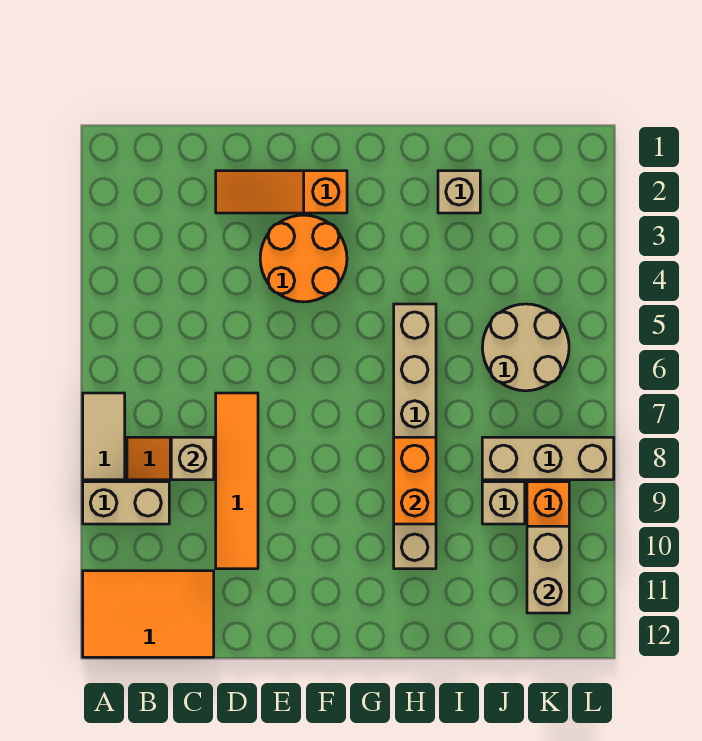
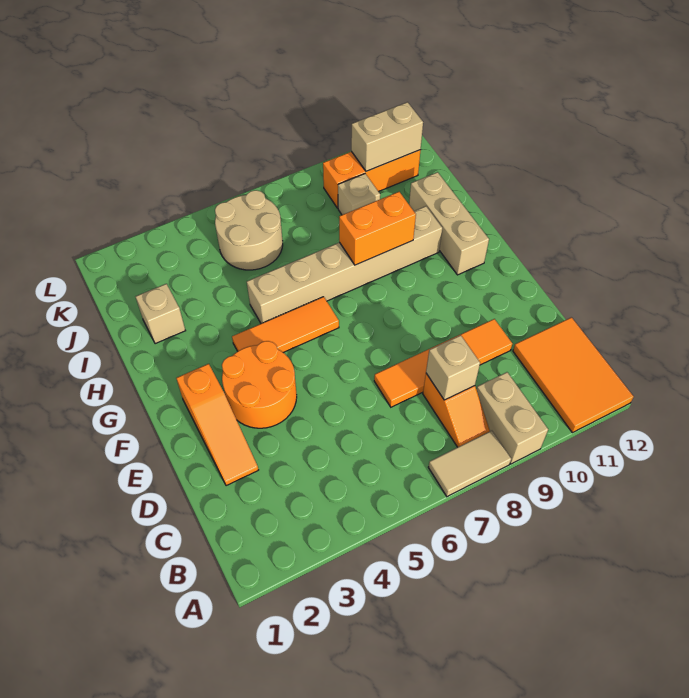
none -> orange 1x3 tile [232,297,339,353]
tan 1x3 brick [482,437,614,480] -> tan 1x3 brick moved to [409,172,489,275]

